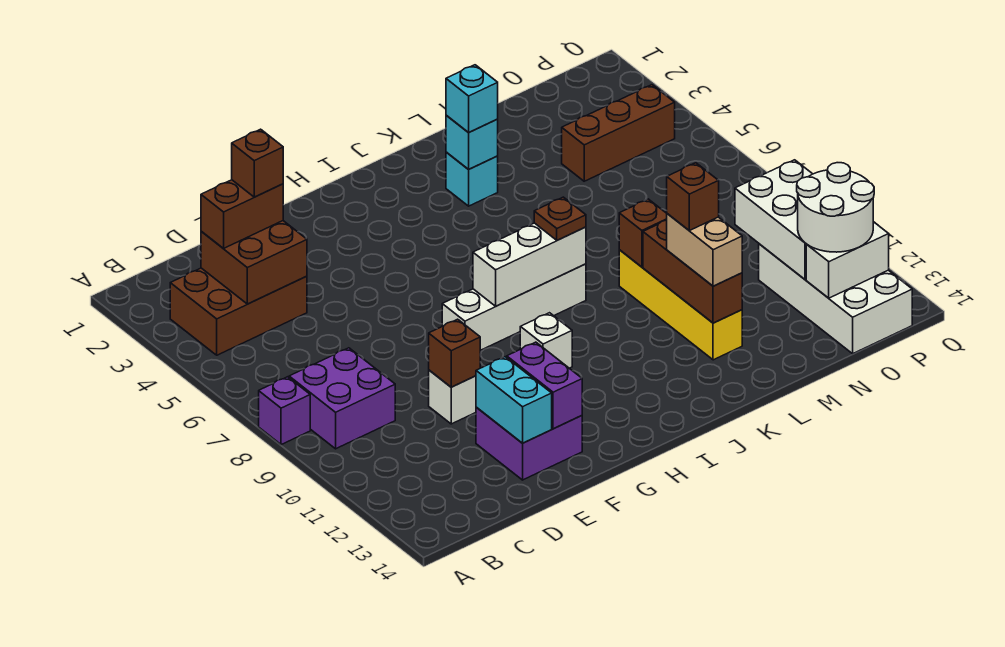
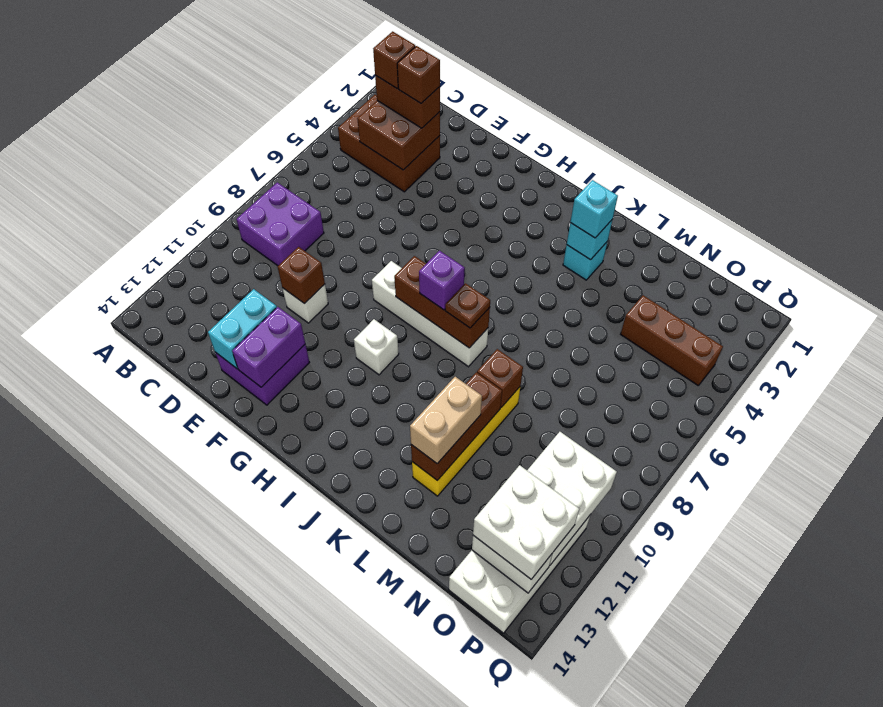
purple 1x1 brick [259,377,310,445] -> purple 1x1 brick moved to [419,250,465,310]
white 1x3 brick [473,223,586,306] -> brown 1x3 brick [394,256,490,348]
brown 1x1 brick [667,163,719,231] -> brown 1x1 brick moved to [373,31,415,88]
white 2x2 round brick [797,163,874,252] -> white 2x2 brick [473,465,579,579]

